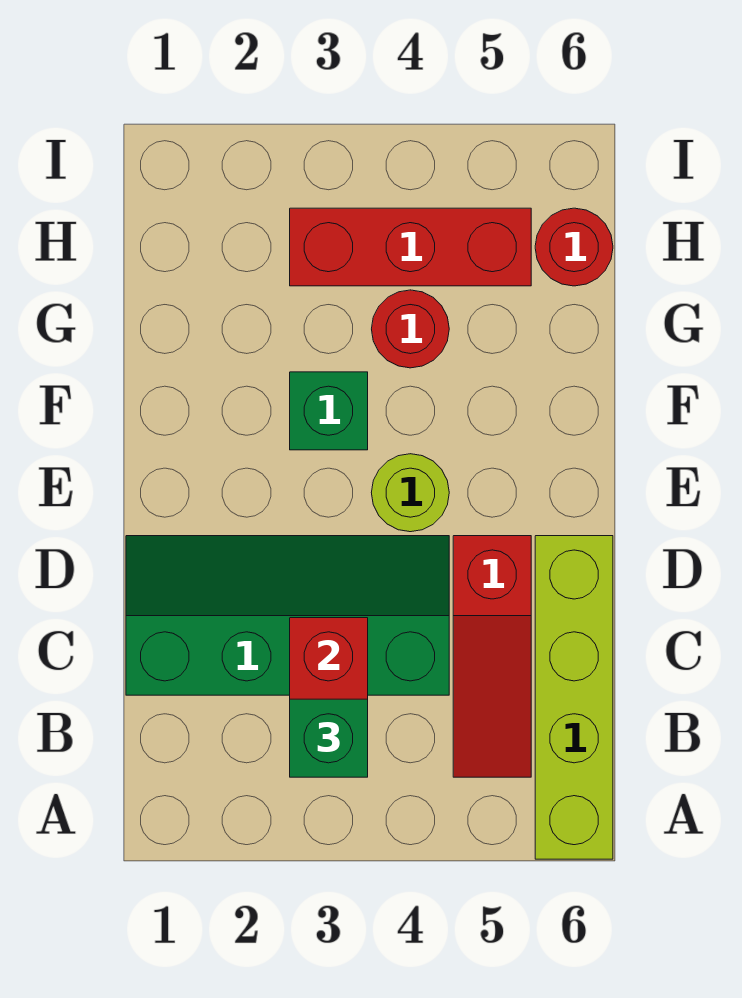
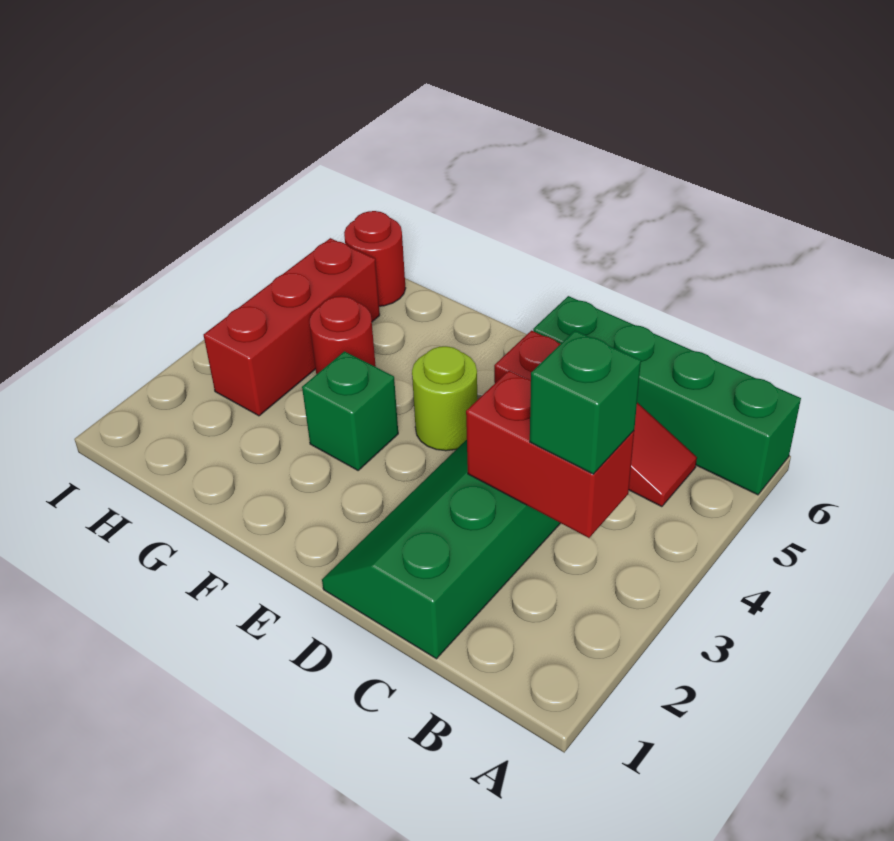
lime 1x4 brick [535,536,613,859] -> green 1x4 brick [533,296,801,495]

